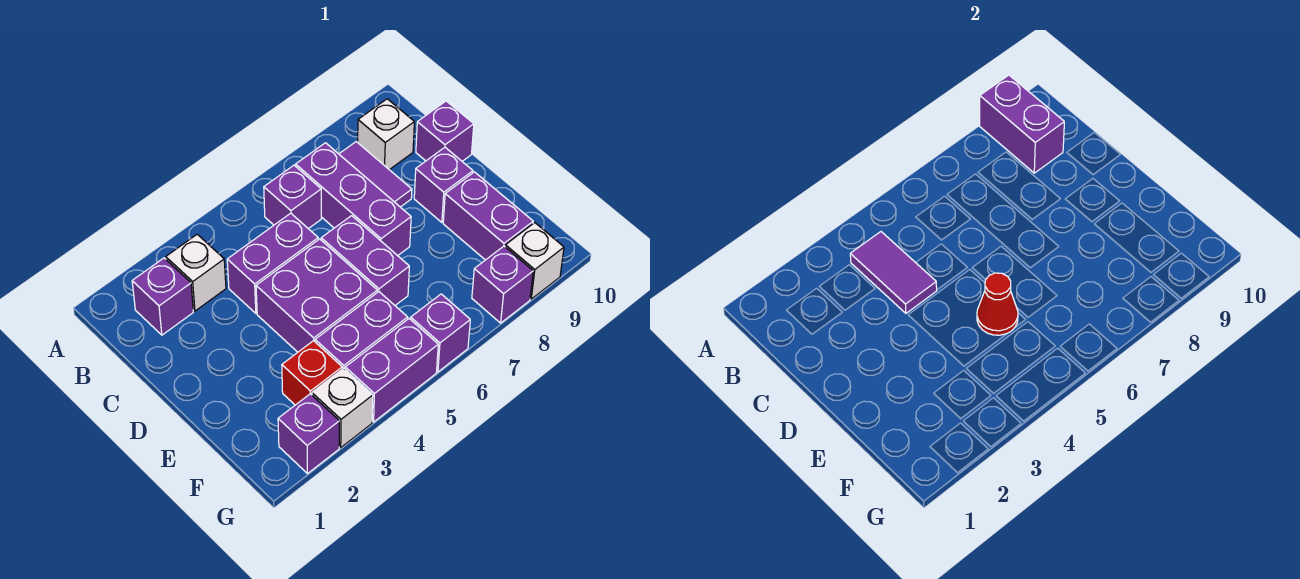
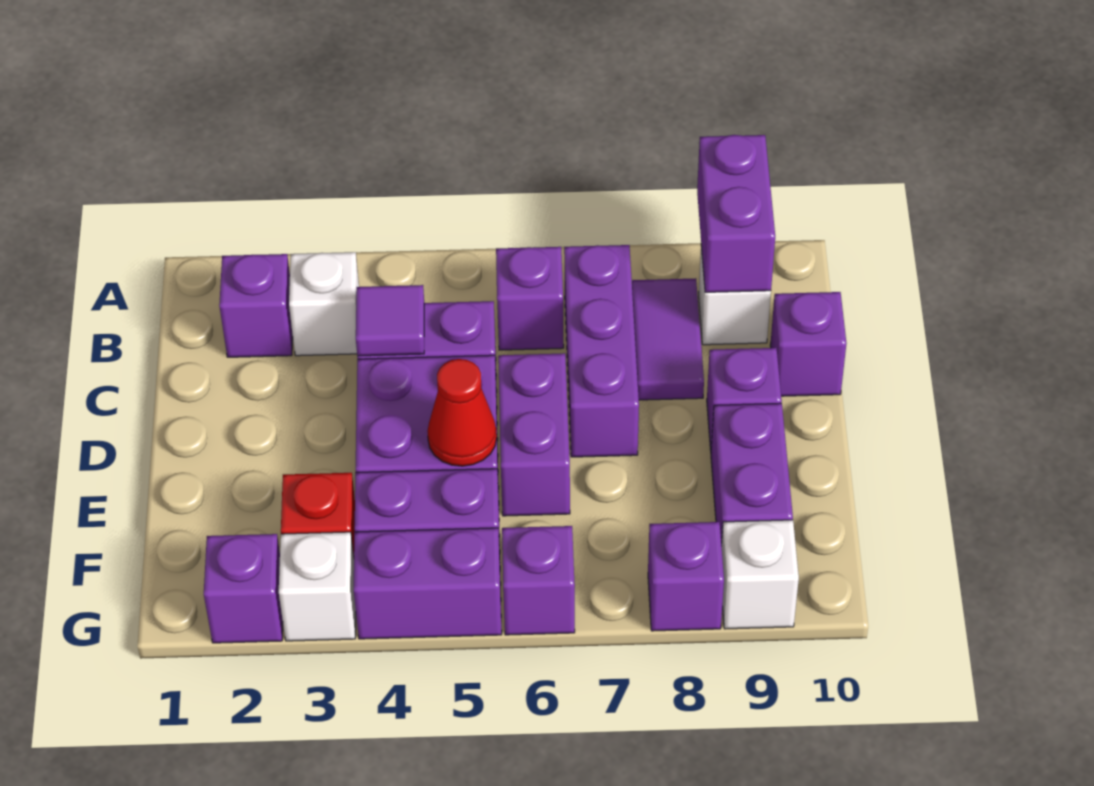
purple 1x2 tile [850,232,937,313] -> purple 1x1 tile [356,285,424,356]

